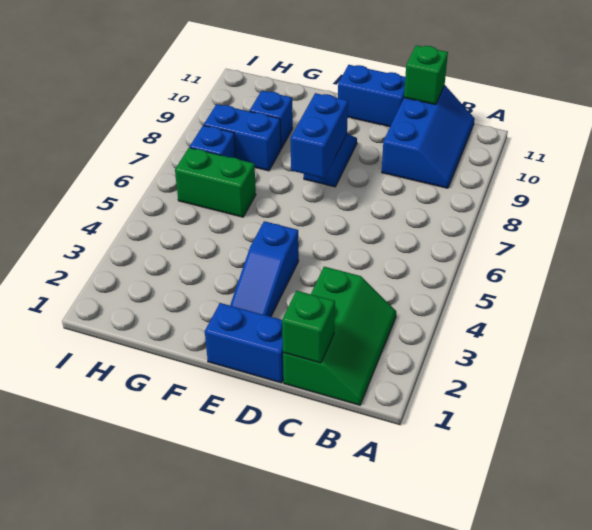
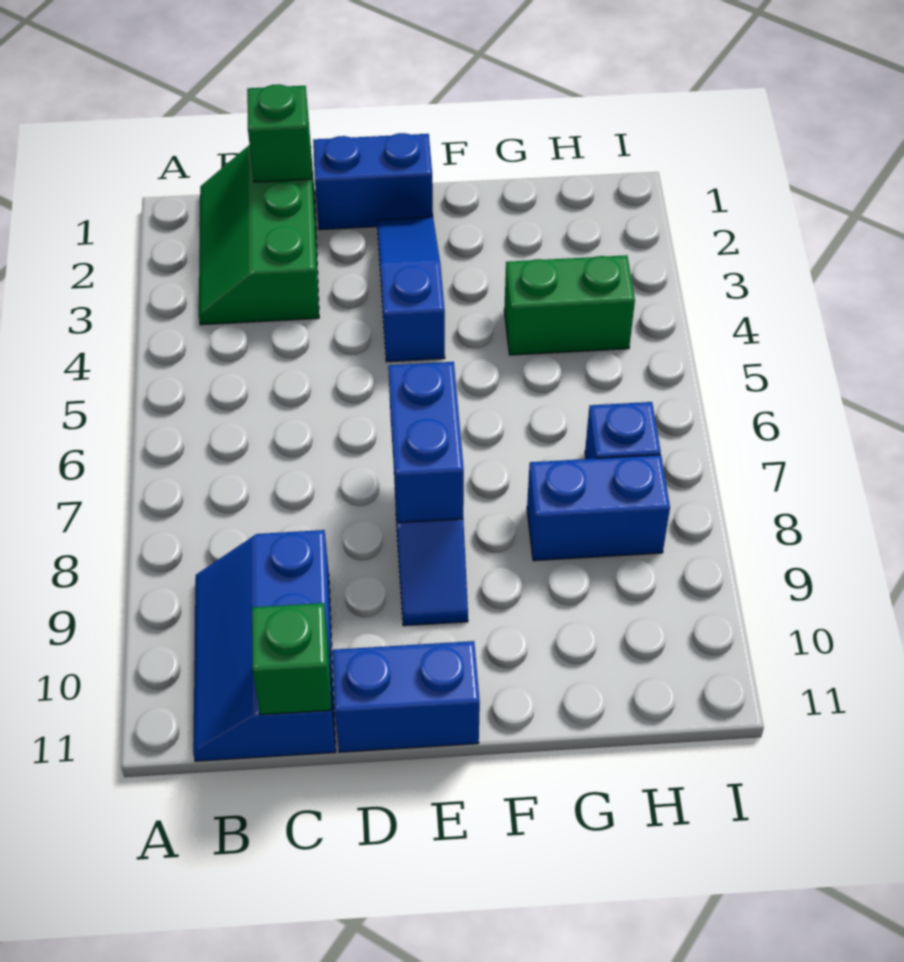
green 1x2 brick [175,148,256,217] -> green 1x2 brick moved to [504,255,635,355]
blue 1x1 brick [250,91,293,149] -> none

